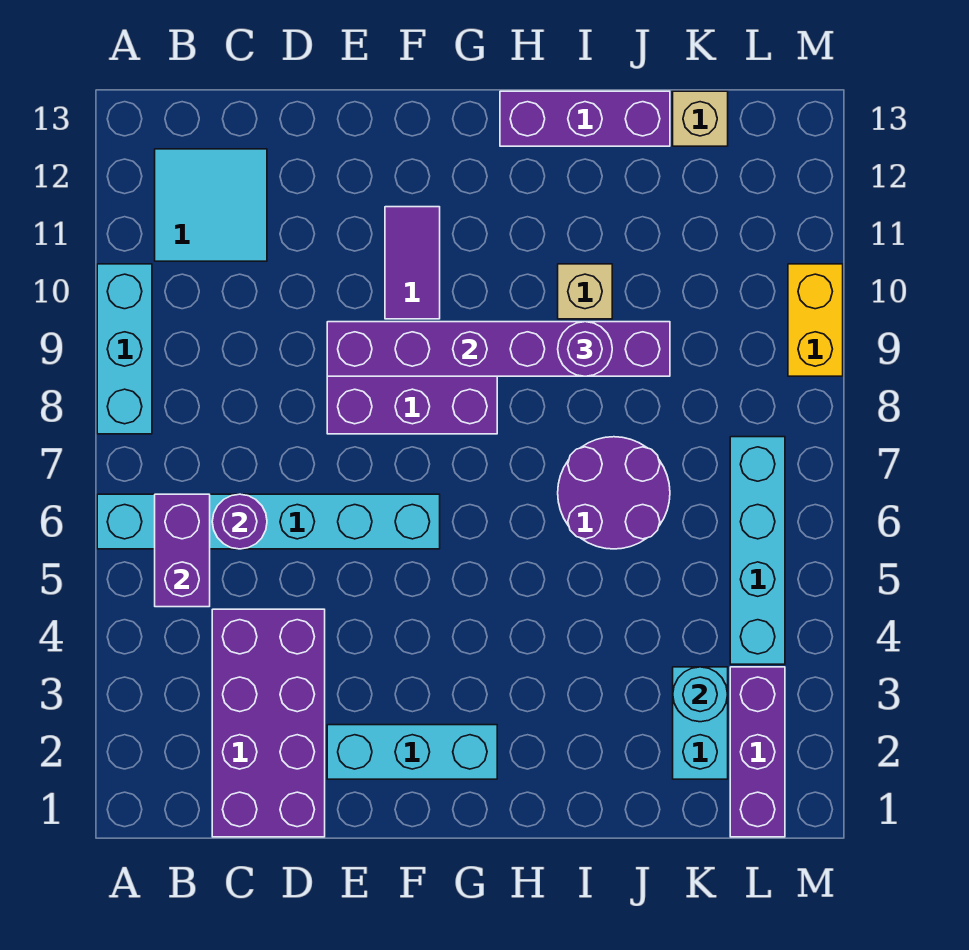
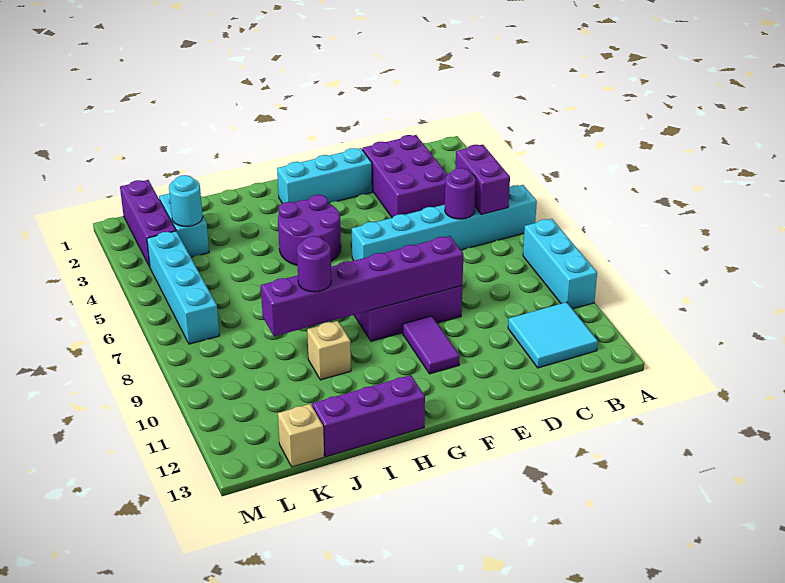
purple 2x4 brick [212,609,325,837] -> purple 2x3 brick [362,135,448,218]
purple 2x2 round brick [558,437,670,549] -> purple 2x2 round brick moved to [278,195,341,265]
yellow 1x2 brick [788,264,843,376] -> none

